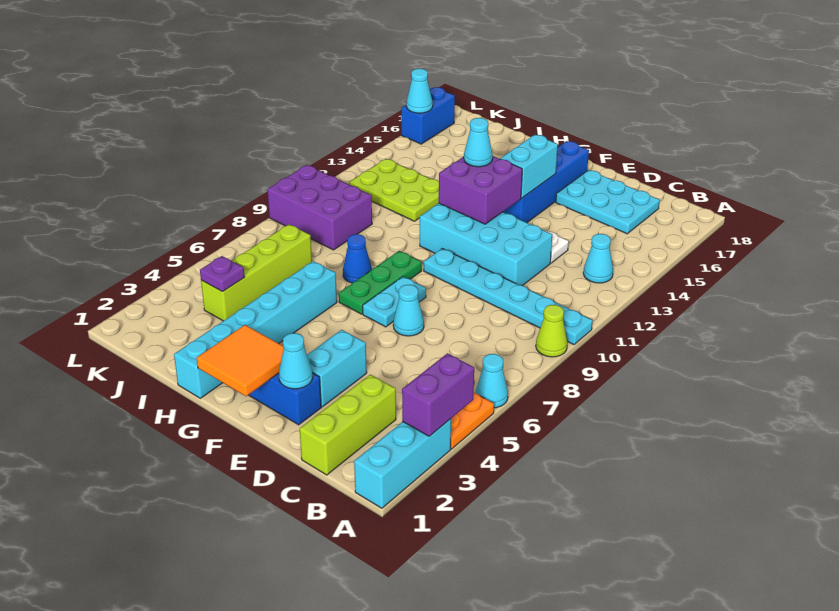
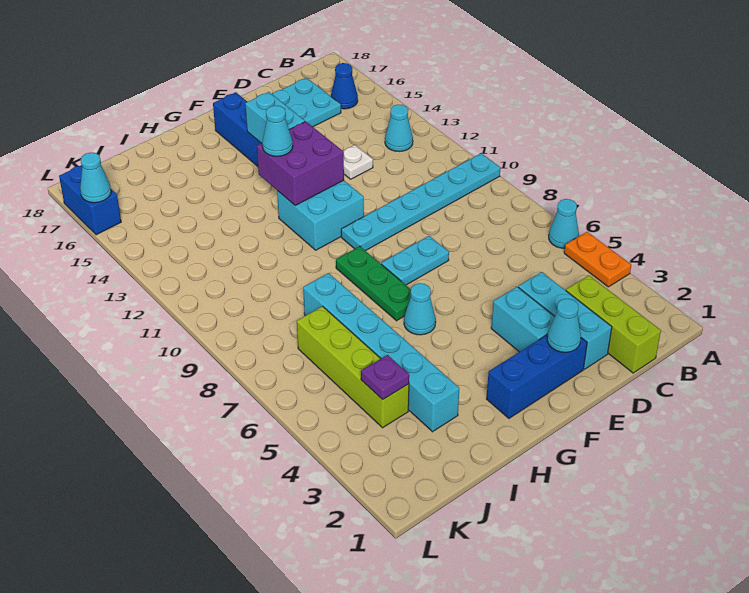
cyan 1x3 brick [354,419,451,508] -> cyan 1x3 brick moved to [518,272,612,369]
purple 1x2 brick [402,353,474,436] -> none
lime 1x1 cone [536,304,567,357] -> none
cyan 2x4 brick [420,203,552,286] -> cyan 2x2 brick [277,180,364,250]
cyan 1x1 cone [393,285,424,336] -> cyan 1x1 cone moved to [404,283,436,335]
orange 2x2 tile [197,325,284,396] -> none
cyan 1x2 plate [363,277,426,327] -> cyan 1x2 plate turned to [381,236,449,285]
cyan 1x6 brick [174,261,337,398] -> cyan 1x6 brick moved to [303,273,459,432]
blue 1x1 cone [343,234,372,283] -> blue 1x1 cone moved to [331,63,358,109]
lime 2x3 plate [350,159,439,221] -> none
purple 2x3 brick [267,165,372,250] -> none

